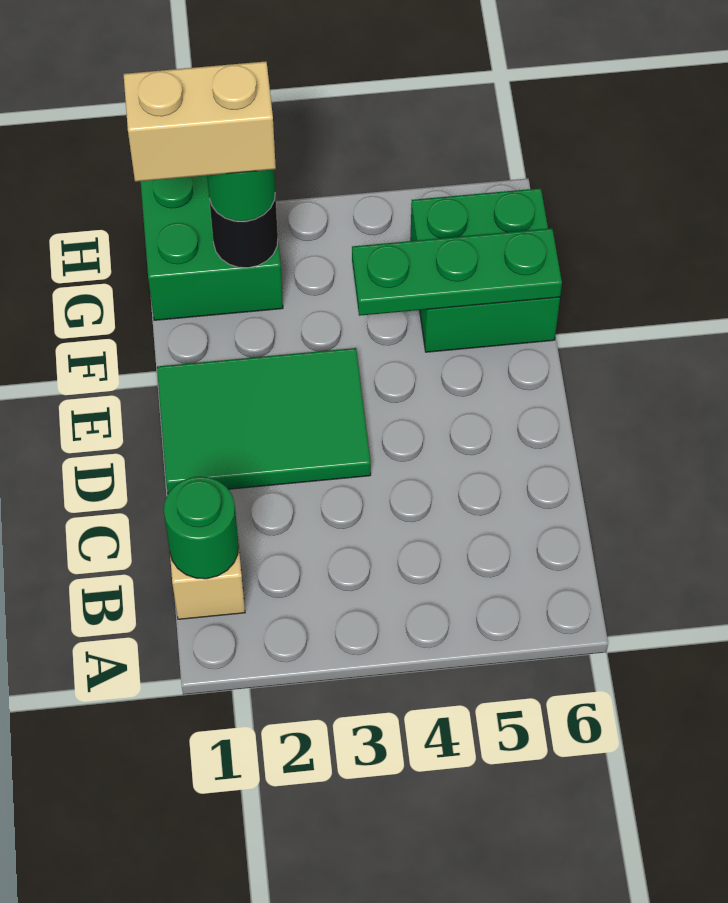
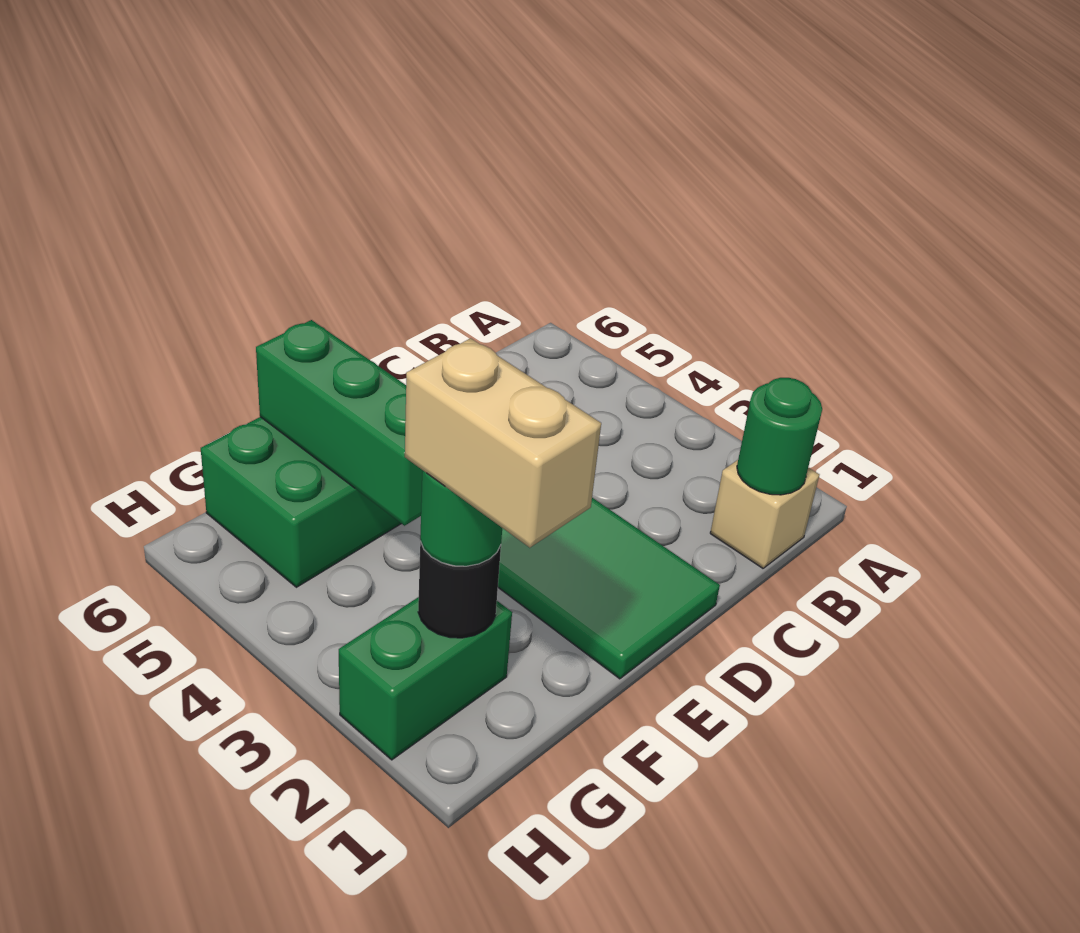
green 1x3 plate [352,228,562,316] -> green 1x3 brick [256,320,422,526]
green 2x2 brick [141,175,283,320] -> green 1x2 brick [339,597,512,760]

